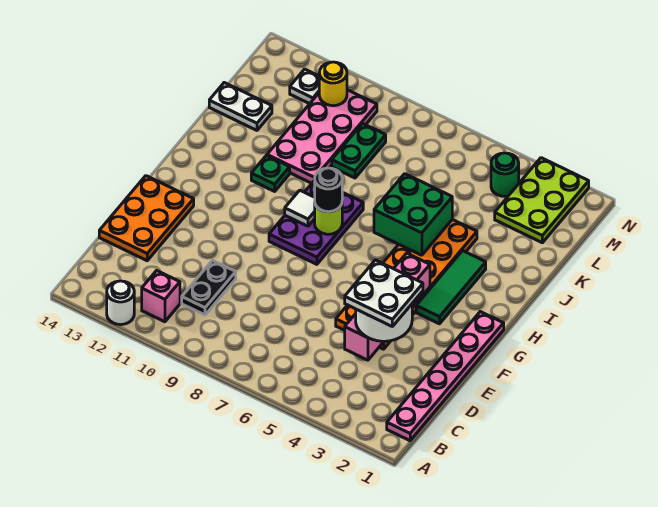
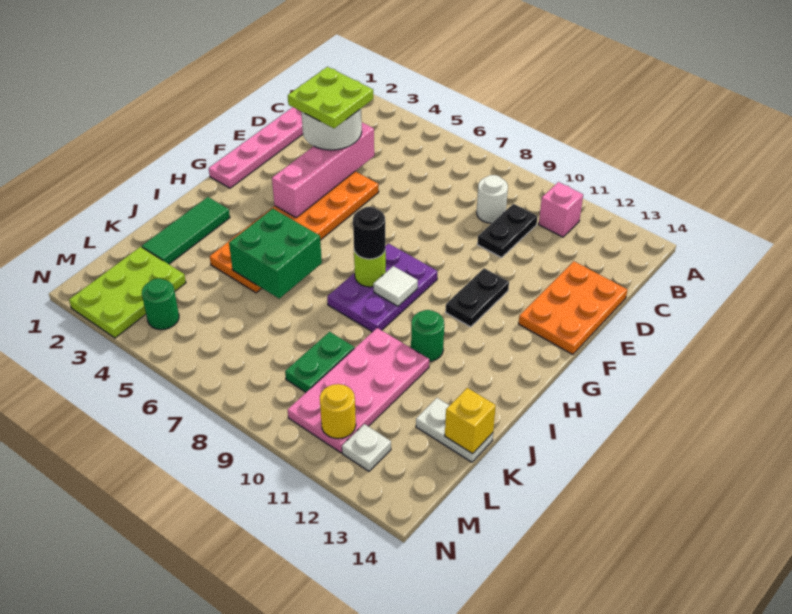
white 1x1 round brick [107,281,134,325] -> white 1x1 round brick moved to [477,175,508,223]
white 2x2 plate [345,260,423,326] -> lime 2x2 plate [288,67,373,128]
none -> black 1x2 plate [446,268,509,327]
green 1x3 tile [416,251,486,324] -> green 1x3 tile moved to [142,197,230,264]
green 1x1 plate [251,155,290,191] -> green 1x1 round brick [411,310,444,361]
none -> yellow 1x1 brick [445,388,496,454]

